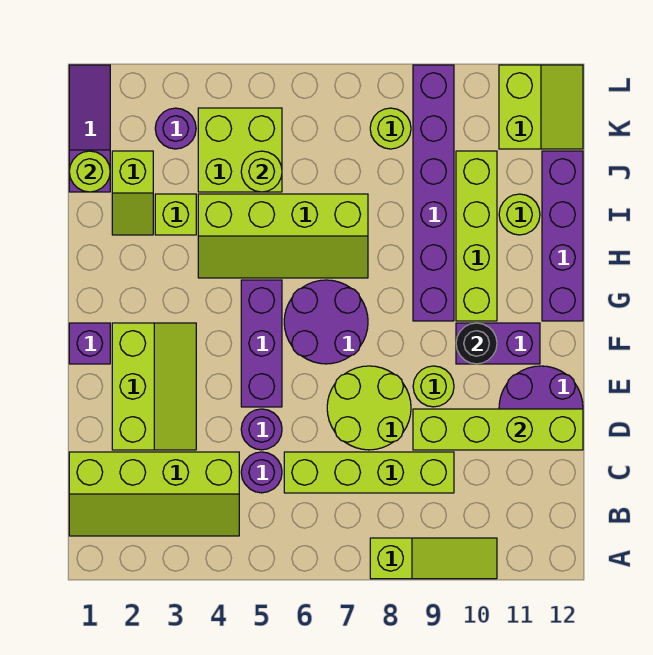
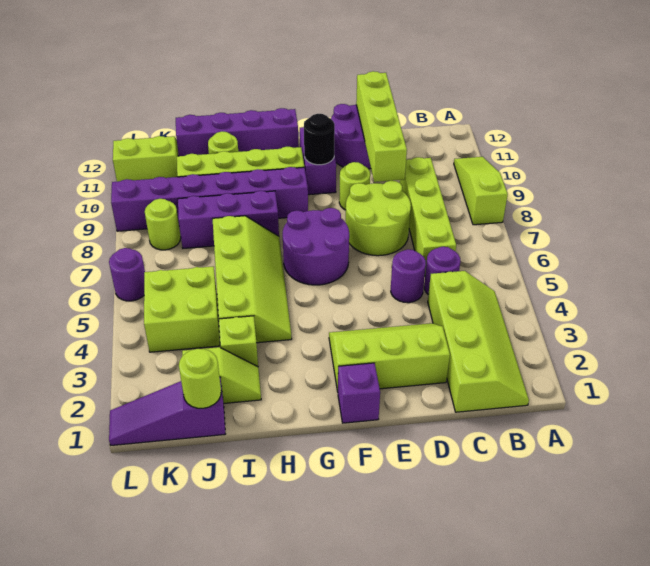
purple 1x3 brick [241,280,282,407] -> purple 1x3 brick moved to [178,191,279,248]
lime 1x1 round brick [241,151,282,192] -> none
purple 1x1 round brick [155,108,196,149] -> purple 1x1 round brick moved to [109,248,145,301]

